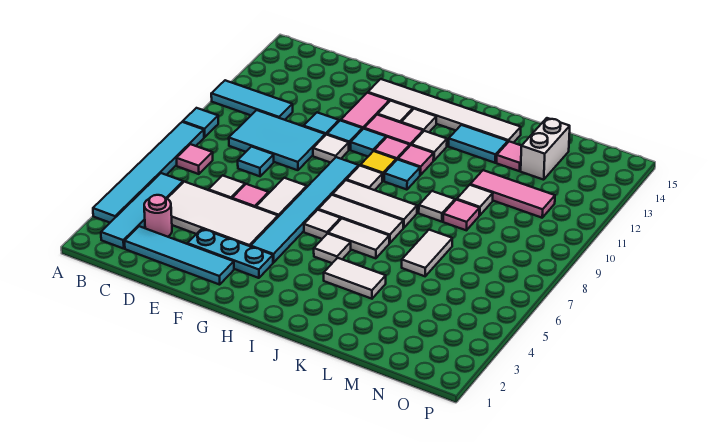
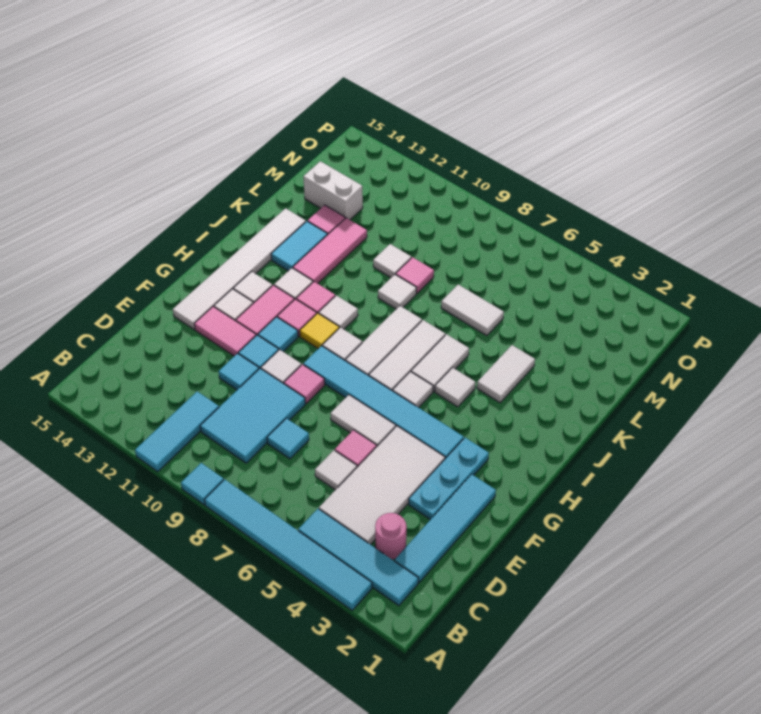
pink 1x1 tile [176,144,213,174] -> pink 1x1 tile moved to [284,364,325,403]
cyan 1x1 tile [384,160,420,190] -> white 1x1 tile [319,295,358,329]
pink 1x3 tile [470,170,555,218] -> pink 1x3 tile moved to [293,218,367,284]

